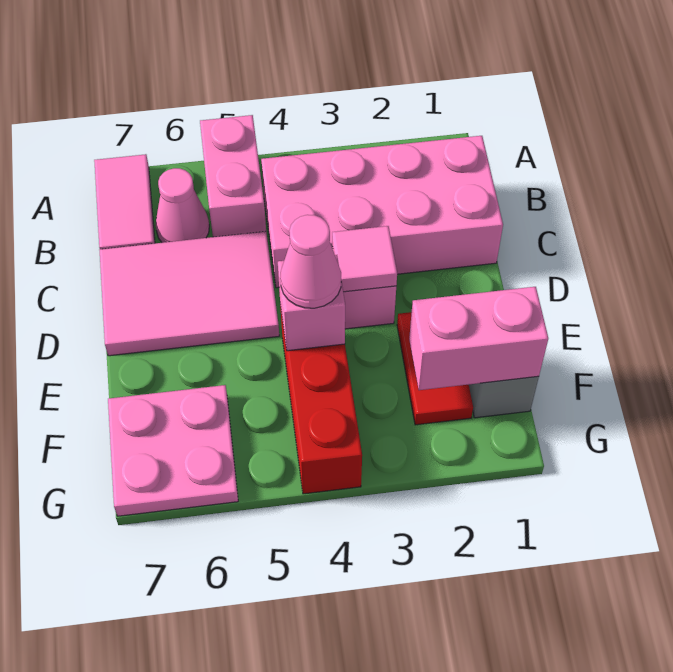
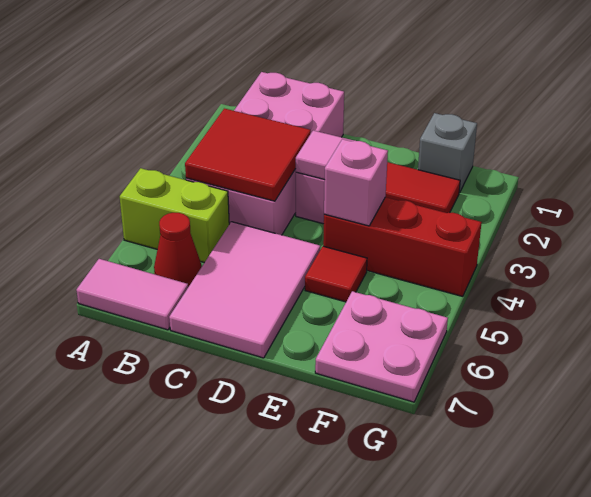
pink 1x2 brick [200,115,266,237] -> lime 1x2 brick [120,168,229,263]
none -> red 2x2 tile [185,108,311,201]
pink 1x1 cone [156,168,209,243] -> red 1x1 cone [154,213,201,287]
pink 1x1 cone [280,215,341,308] -> none
none -> red 1x1 tile [305,246,367,302]
pink 1x2 brick [409,287,548,390] -> none

